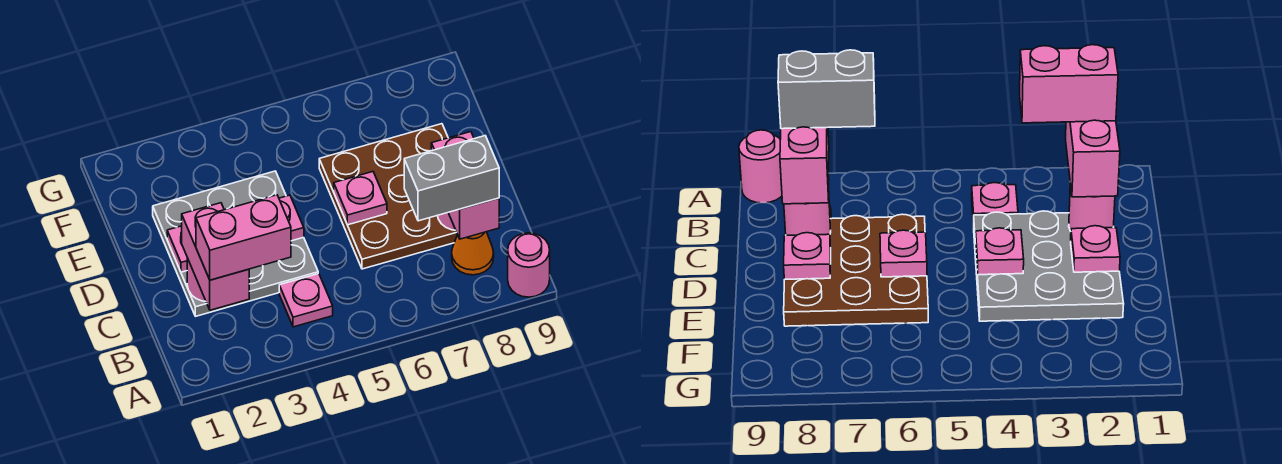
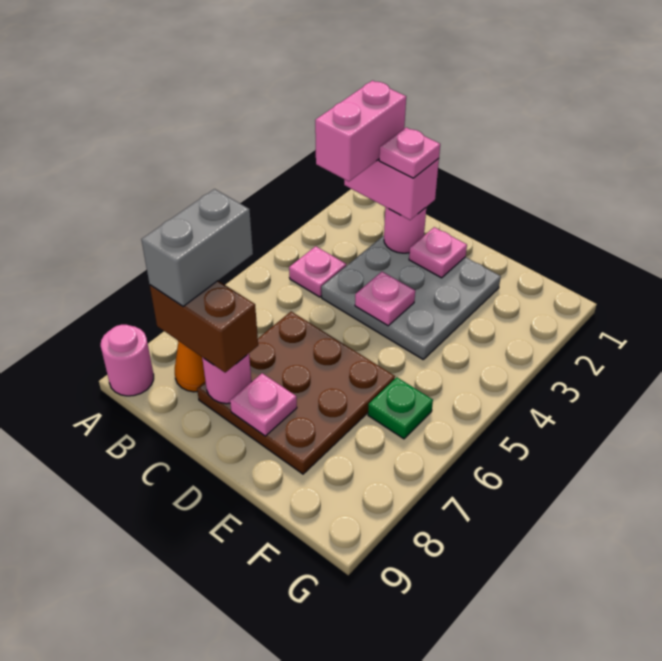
pink 1x2 brick [431,132,499,239] -> brown 1x2 brick [150,281,258,372]
pink 1x1 plate [334,172,387,225] -> pink 1x1 plate moved to [379,127,440,178]
none -> green 1x1 plate [368,377,433,439]

